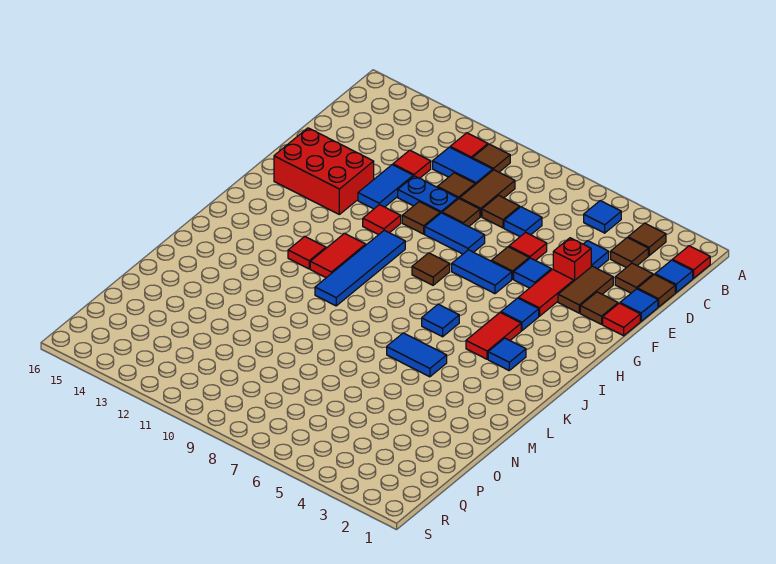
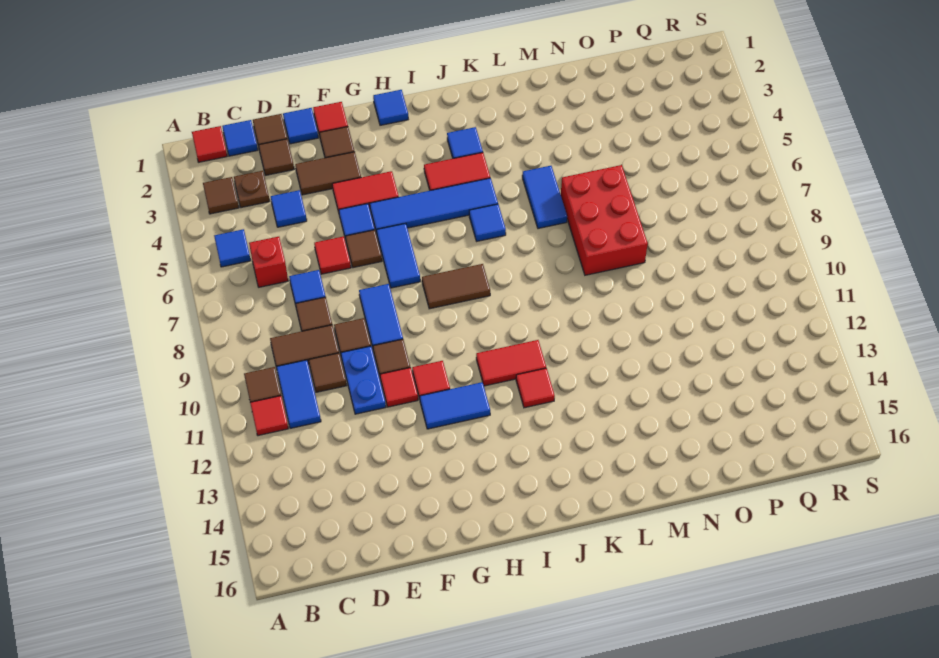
brown 1x1 tile [611,237,648,268] -> brown 1x1 plate [234,171,270,208]
red 1x1 tile [393,150,431,178] -> red 1x1 tile moved to [380,368,418,407]
red 1x1 brick [553,238,591,281] -> red 1x1 brick moved to [249,237,288,287]
blue 1x2 tile [358,165,413,209] -> blue 1x2 tile moved to [420,382,490,429]
red 2x3 brick [274,128,374,214] -> red 2x3 brick moved to [561,165,648,275]
blue 1x1 tile [501,298,539,330] -> blue 1x1 tile moved to [373,90,408,125]
brown 1x1 tile [412,253,450,285] -> brown 1x2 tile [422,264,490,309]
blue 1x4 tile [315,230,405,306] -> blue 1x4 tile moved to [370,178,498,234]

